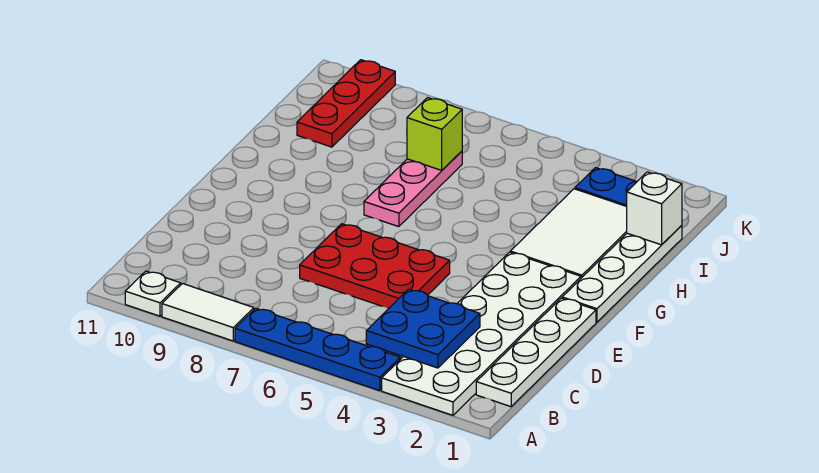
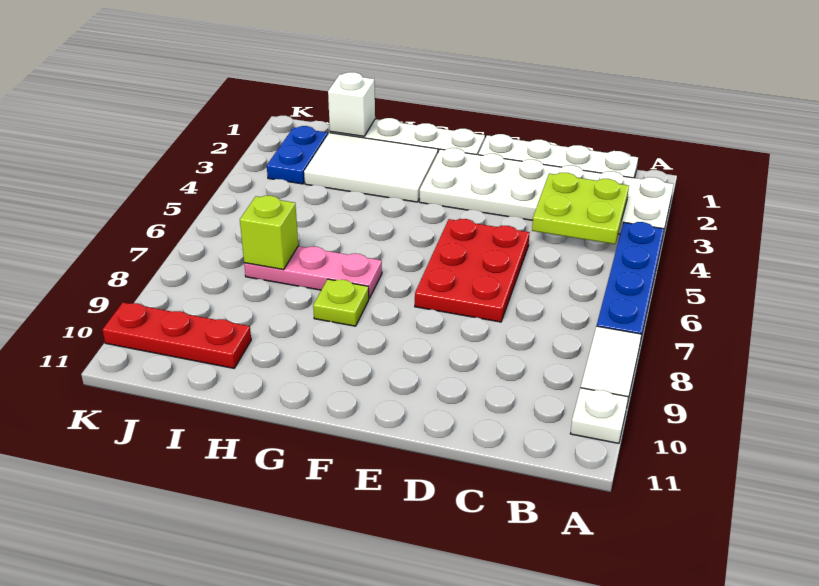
blue 2x2 plate [366,289,480,368] -> lime 2x2 plate [532,173,629,244]
none -> lime 1x1 plate [313,279,369,326]

